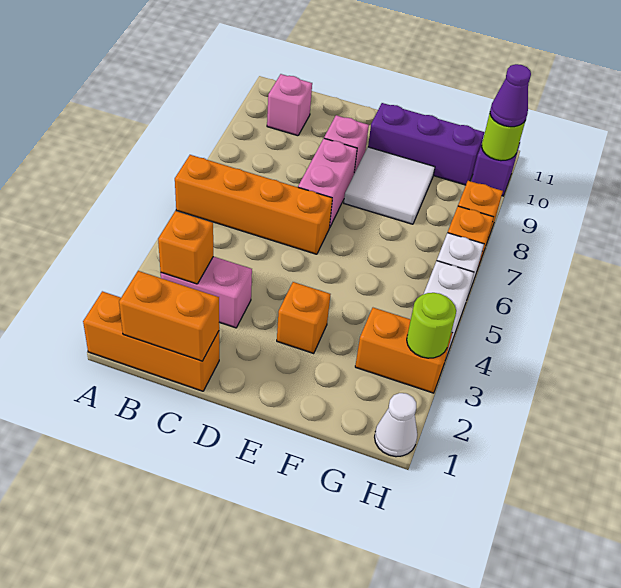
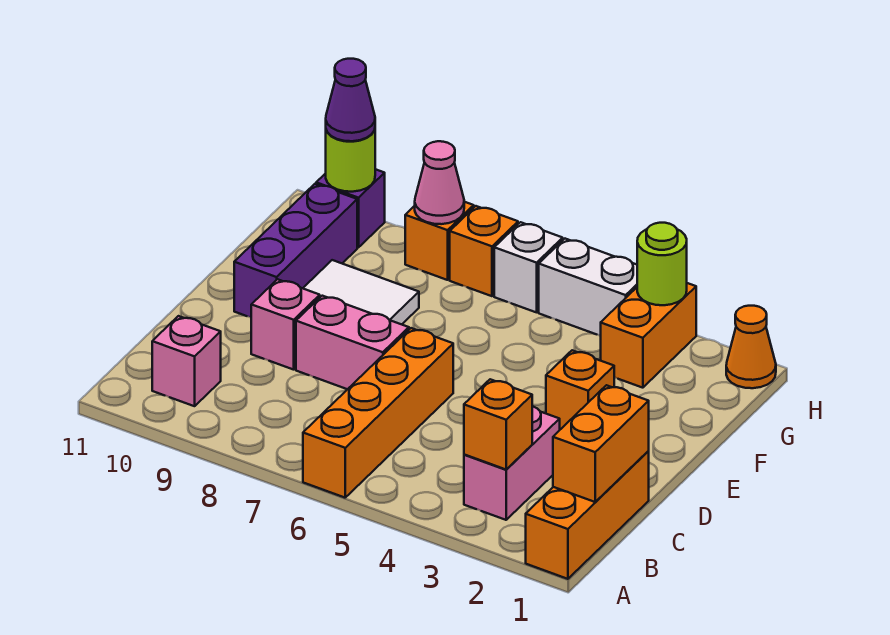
white 1x1 cone [375,393,417,457] -> orange 1x1 cone [726,306,776,388]
none -> pink 1x1 cone [415,141,464,224]

